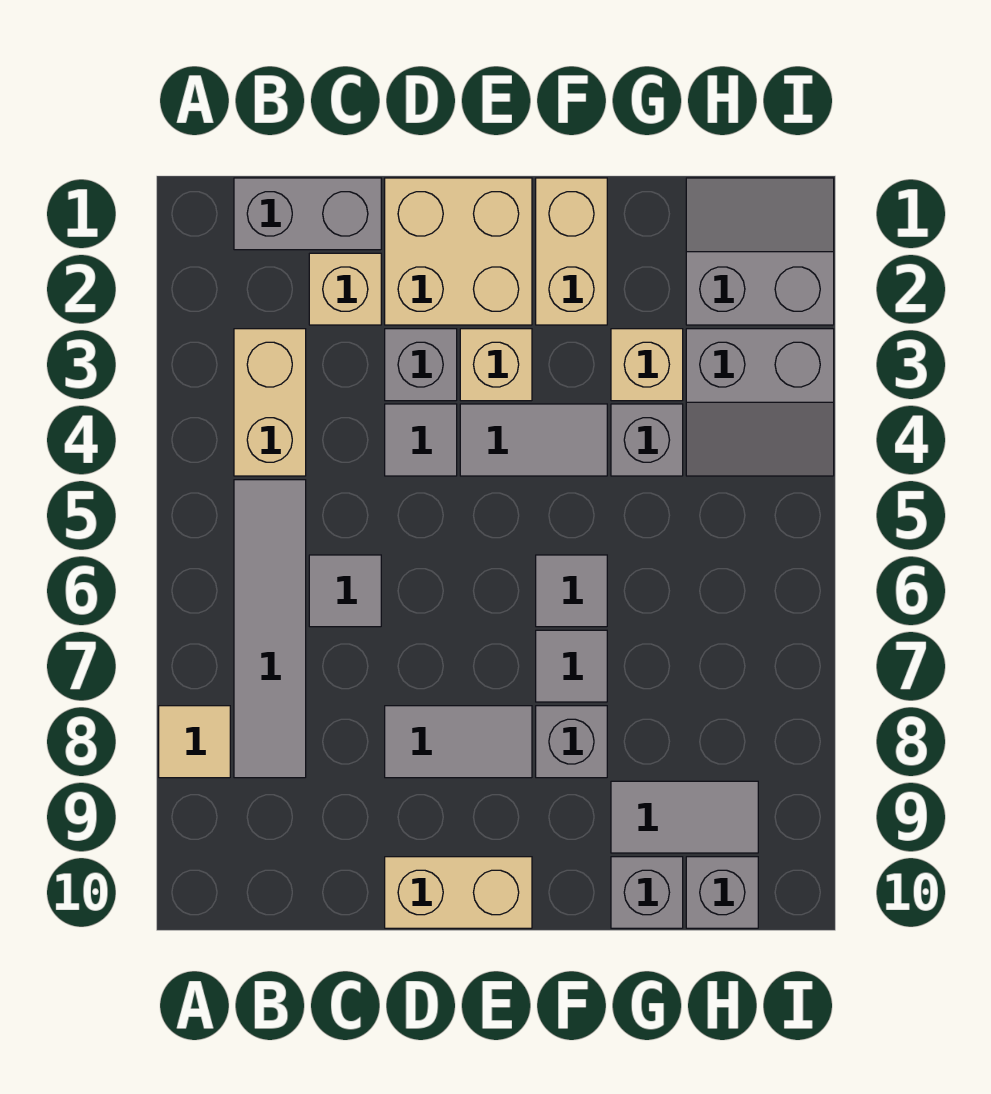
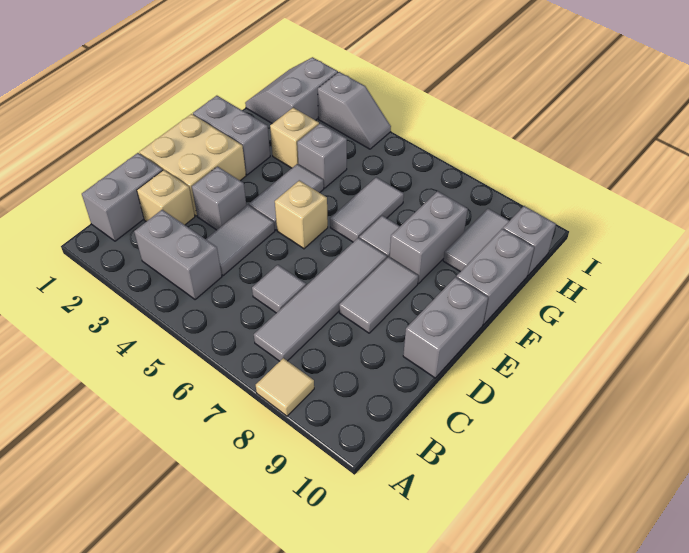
tan 1x2 brick [234,329,306,476] -> grey 1x2 brick [134,210,222,300]
grey 1x4 tile [234,480,306,778] -> grey 1x4 tile turned to [254,238,387,361]
grey 1x1 tile [385,404,457,476] -> grey 1x2 tile [206,205,275,276]
tan 1x2 brick [385,857,532,928] -> grey 1x2 brick [403,277,488,378]
tan 1x1 brick [460,329,532,401] -> tan 1x1 brick moved to [275,180,328,249]
tan 1x2 brick [536,178,607,325] -> grey 1x2 brick [193,96,270,175]
grey 1x1 tile [536,555,607,627] -> grey 1x2 tile [330,177,404,242]
grey 1x1 brick [536,706,607,778] -> grey 1x2 brick [390,191,468,283]
grey 1x1 brick [611,857,683,928] -> grey 1x2 brick [456,229,534,325]
grey 2x2 slope [686,329,834,476] -> grey 1x2 slope [318,72,391,149]

